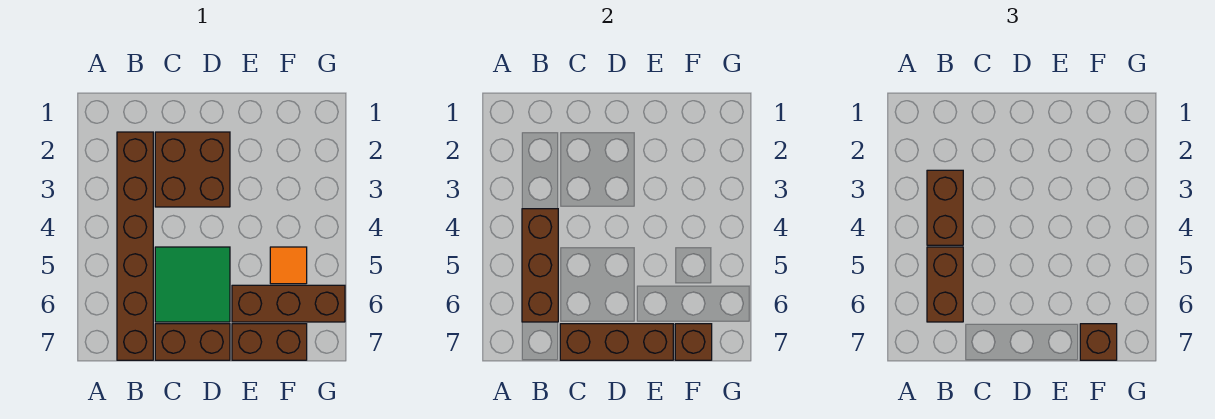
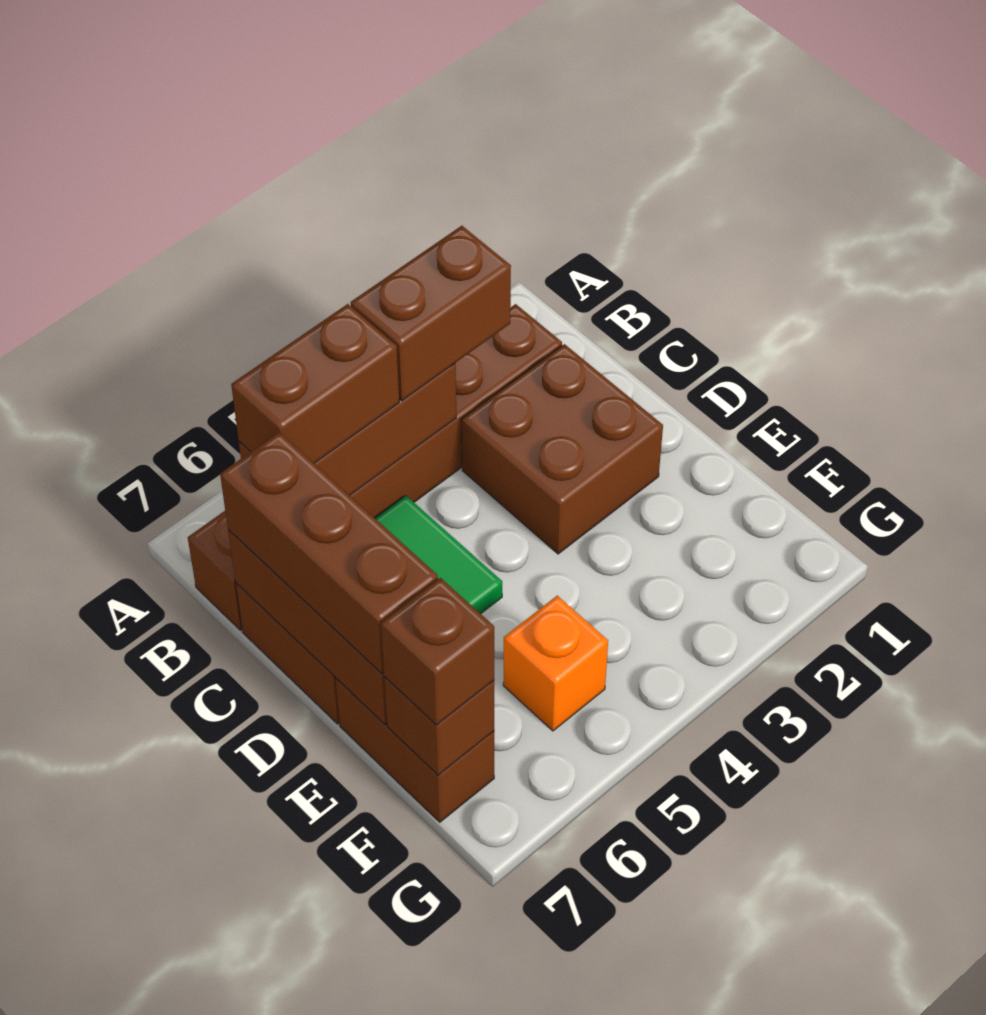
brown 1x3 brick [232,285,345,322] -> brown 1x3 brick moved to [220,432,438,673]
orange 1x1 tile [270,247,307,284] -> orange 1x1 brick [503,596,608,731]

